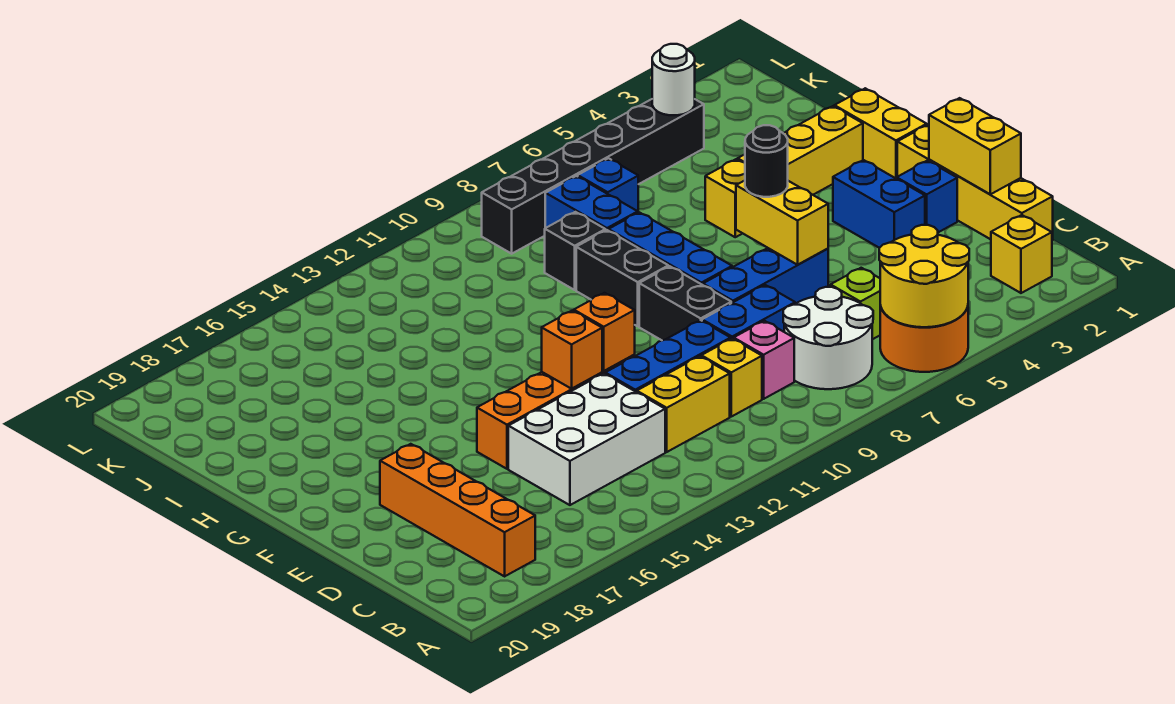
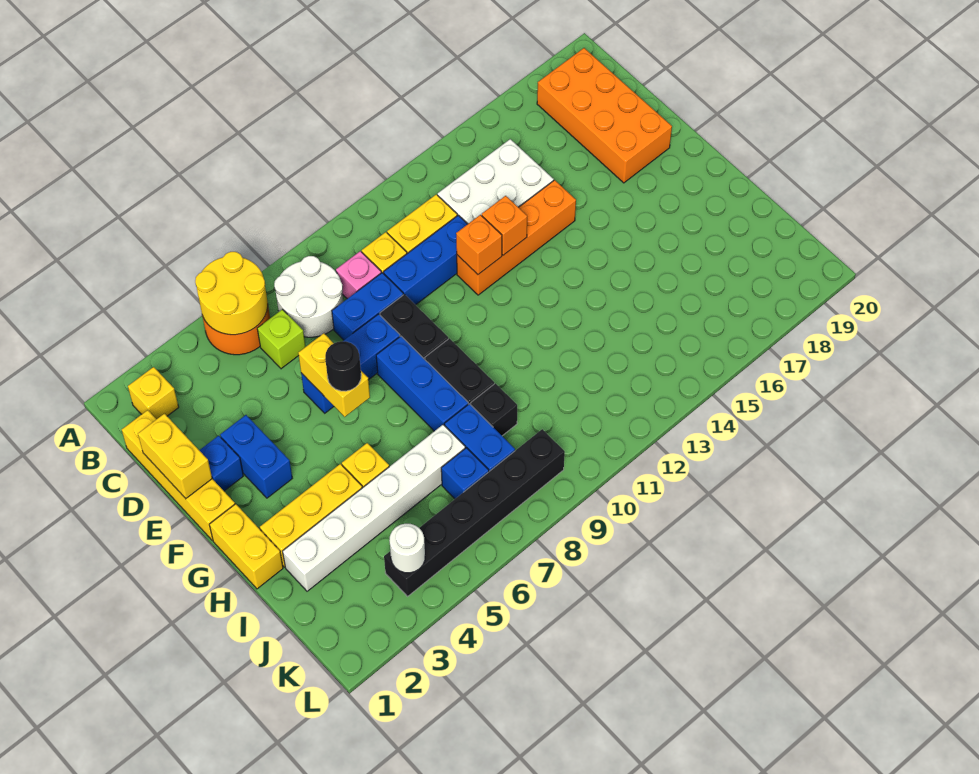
orange 1x4 brick [380,444,535,576] -> orange 2x4 brick [537,48,672,183]
none -> white 1x6 brick [283,425,465,591]

